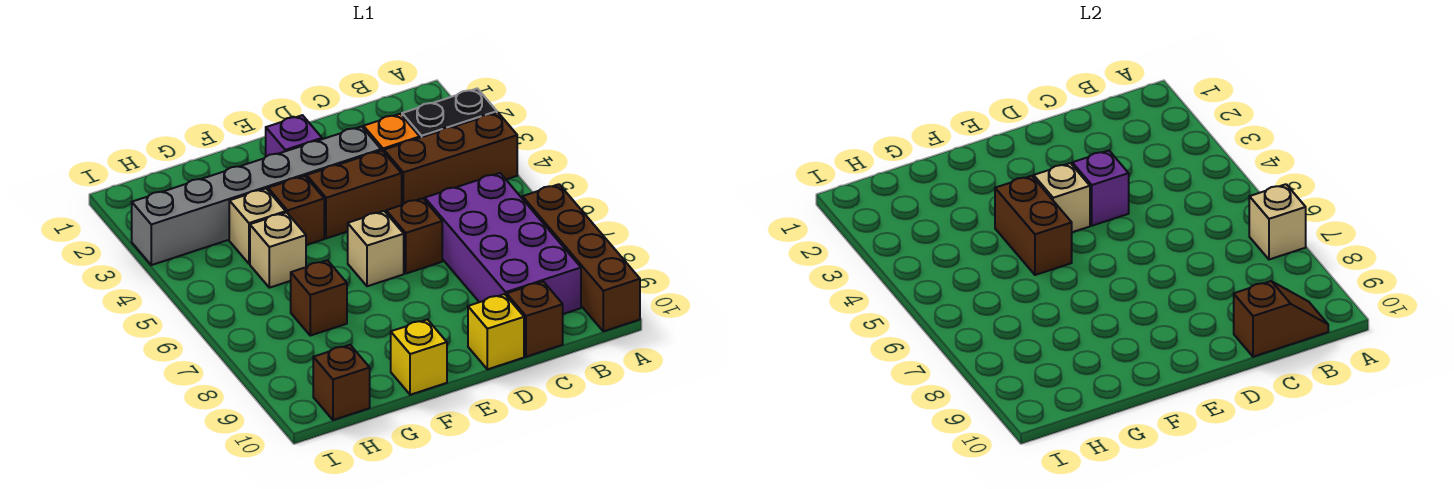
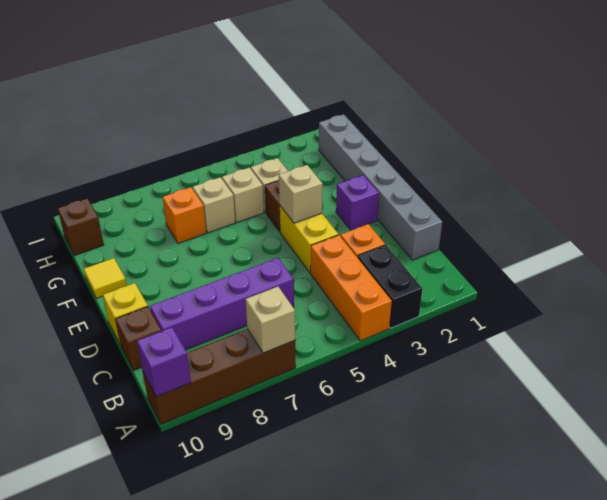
brown 1x3 brick [384,112,517,205] -> orange 1x3 brick [310,235,392,341]
purple 2x4 brick [425,173,581,314] -> purple 1x4 brick [150,258,294,350]
brown 1x2 slope [1234,281,1328,357] -> none
grey 1x6 brick [132,127,381,265] -> grey 1x6 brick moved to [319,114,442,260]
brown 1x2 brick [307,151,402,238] -> yellow 1x2 brick [279,205,338,272]
purple 1x1 brick [1072,151,1129,226] -> purple 1x1 brick moved to [137,327,191,397]
brown 1x1 brick [386,198,442,274] -> none
tan 1x1 brick [348,211,404,286] -> tan 1x1 brick moved to [193,177,235,233]
brown 1x2 brick [995,176,1072,275] -> none
yellow 1x1 brick [391,319,447,395] -> yellow 1x1 tile [84,258,127,298]
brown 1x1 brick [291,260,347,336] -> orange 1x1 brick [163,187,206,243]

